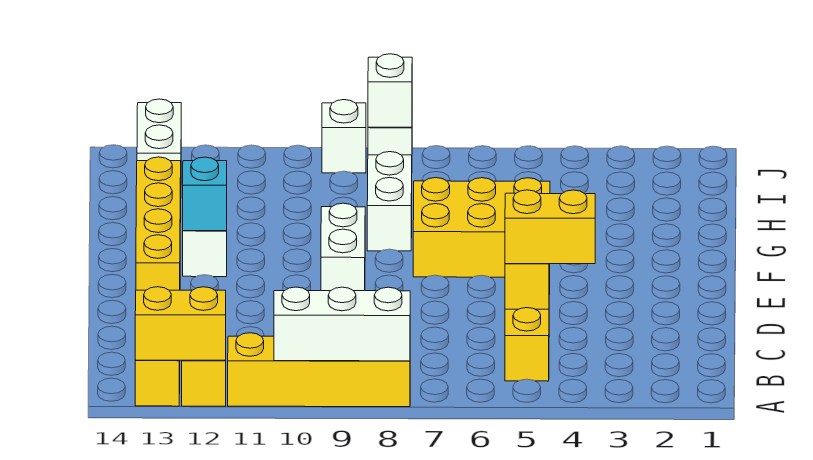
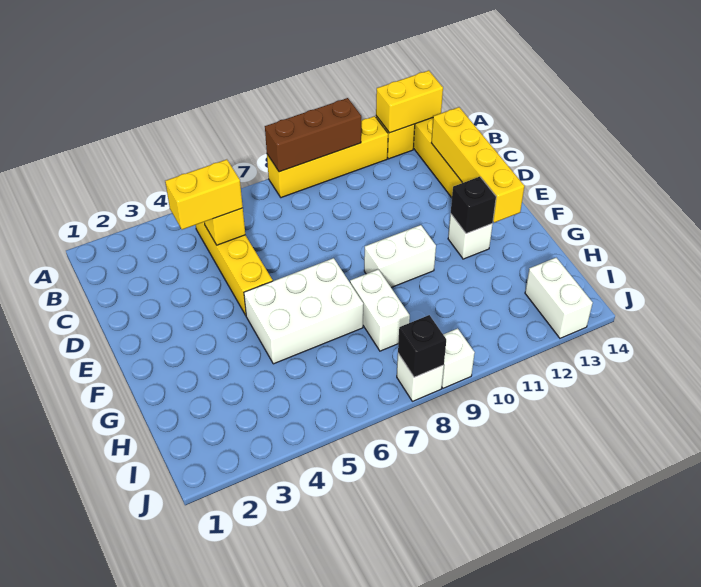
white 1x3 brick [274,287,410,361] -> brown 1x3 brick [265,98,361,172]
white 1x2 brick [321,203,365,291] -> white 1x2 brick turned to [364,225,436,288]
yellow 2x3 brick [413,178,550,277] -> white 2x3 brick [244,258,363,364]
cyan 1x1 brick [183,157,227,231] -> black 1x1 brick [451,177,496,234]
white 1x1 brick [368,54,412,127] -> black 1x1 brick [398,315,446,377]

